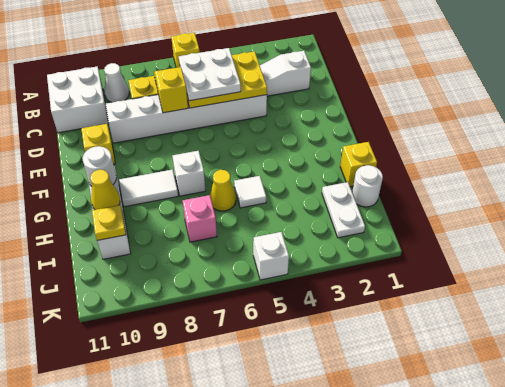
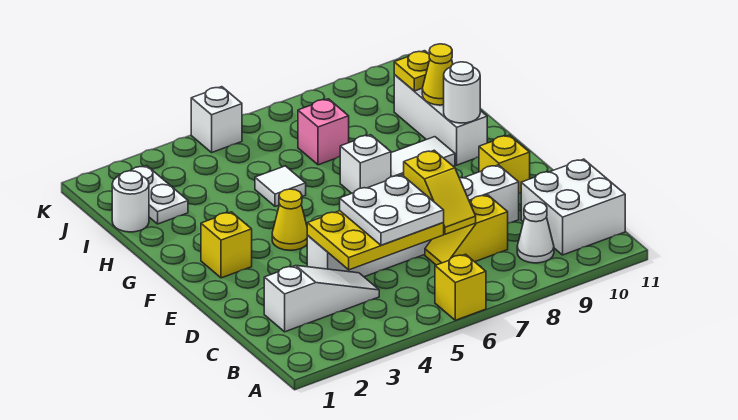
yellow 1x1 brick [340,142,377,187] -> yellow 1x1 brick moved to [201,212,252,278]
yellow 1x1 cone [210,170,236,211] -> yellow 1x1 cone moved to [272,189,308,250]

